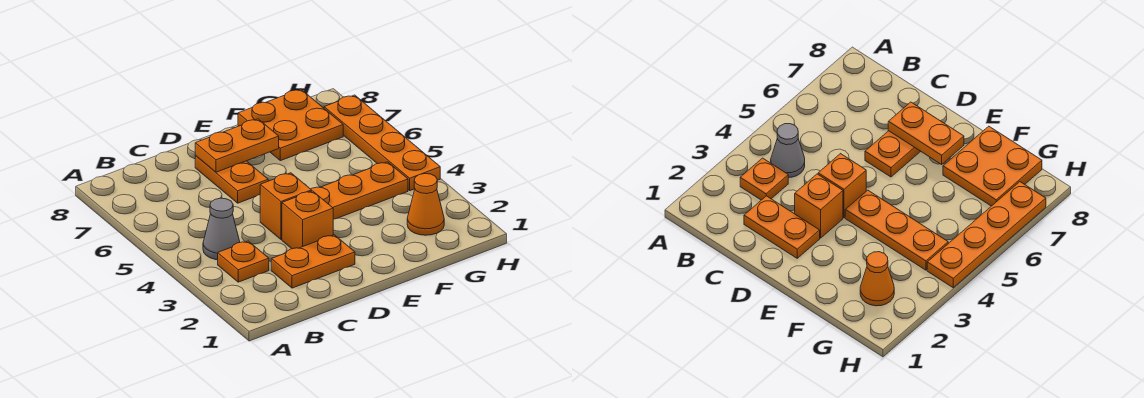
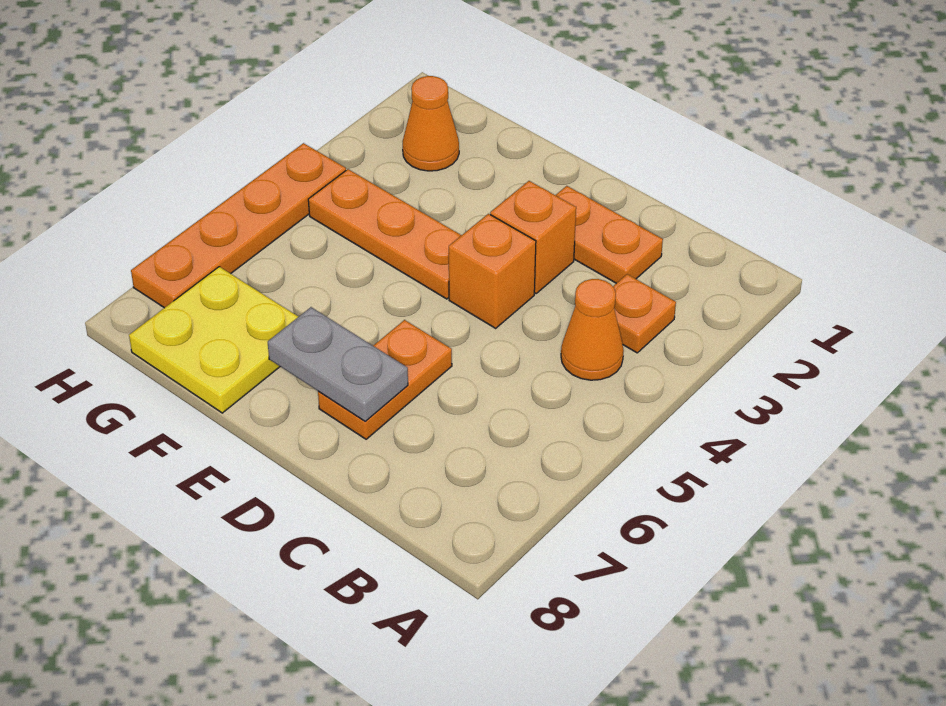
grey 1x1 cone [203,198,240,260] -> orange 1x1 cone [561,279,624,380]
orange 1x2 plate [195,119,279,172] -> grey 1x2 plate [268,307,408,422]
orange 2x2 plate [238,89,343,161] -> yellow 2x2 plate [129,267,298,413]

